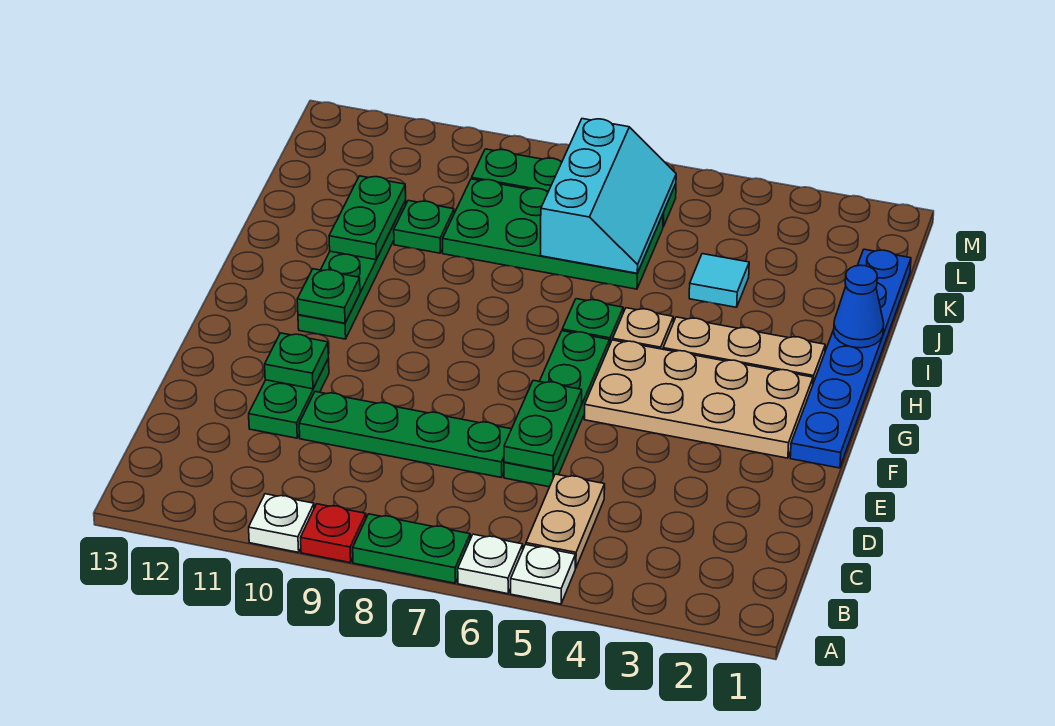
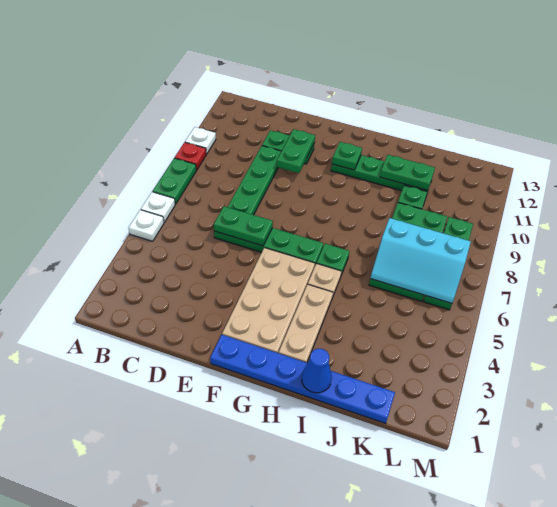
tan 1x2 plate [526,474,605,568] -> none
green 1x1 plate [265,333,328,389] -> green 1x2 plate [277,129,315,173]
cyan 1x1 tile [689,254,749,307] -> none

